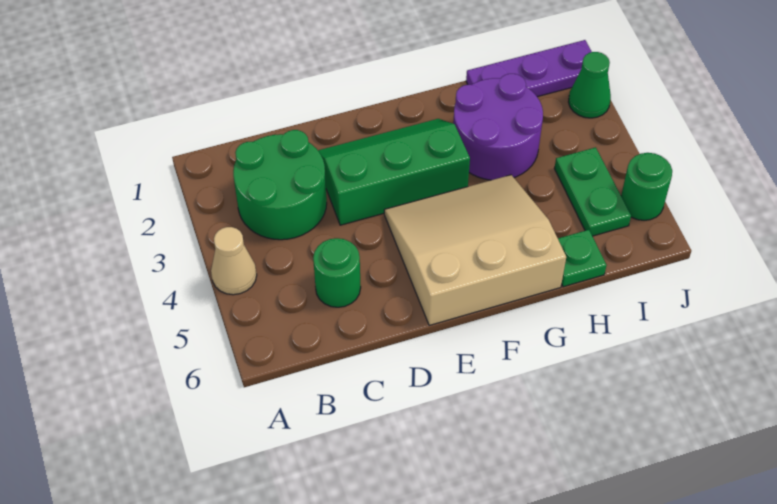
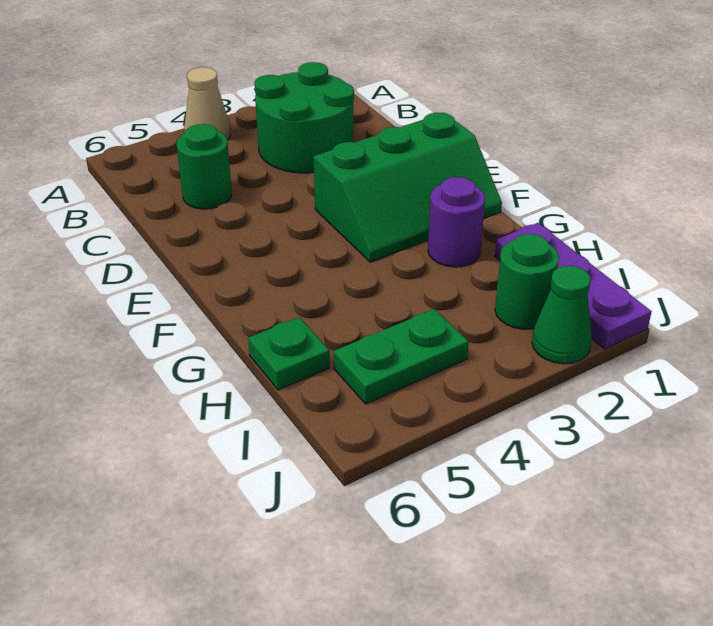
green 2x3 slope [318,119,470,225] -> green 2x3 slope turned to [314,113,502,262]
tan 3x3 slope [384,175,566,326] -> none
purple 2x2 round brick [453,74,543,180] -> purple 1x1 round brick [428,177,485,267]
green 1x1 round brick [621,153,672,220] -> green 1x1 round brick moved to [495,234,559,329]

